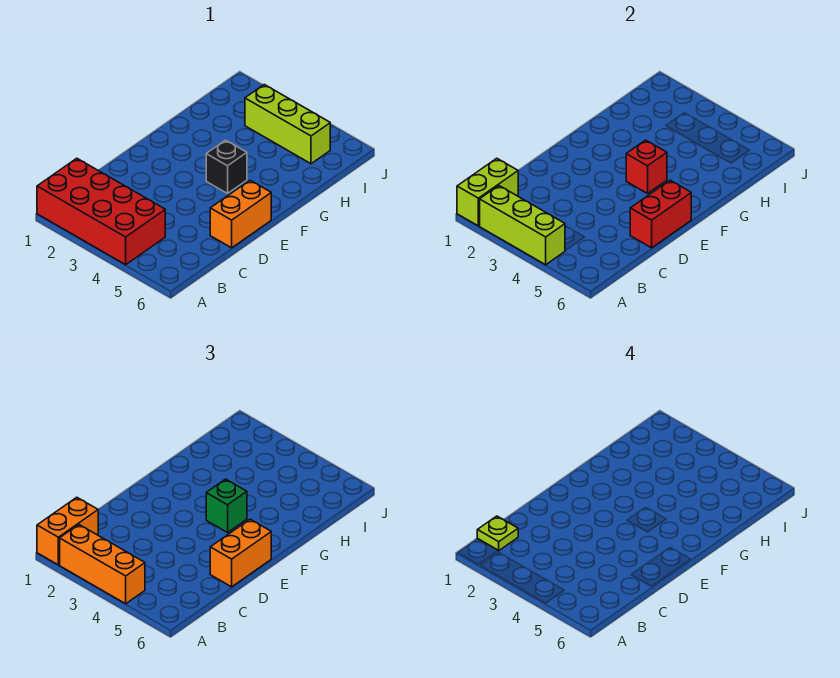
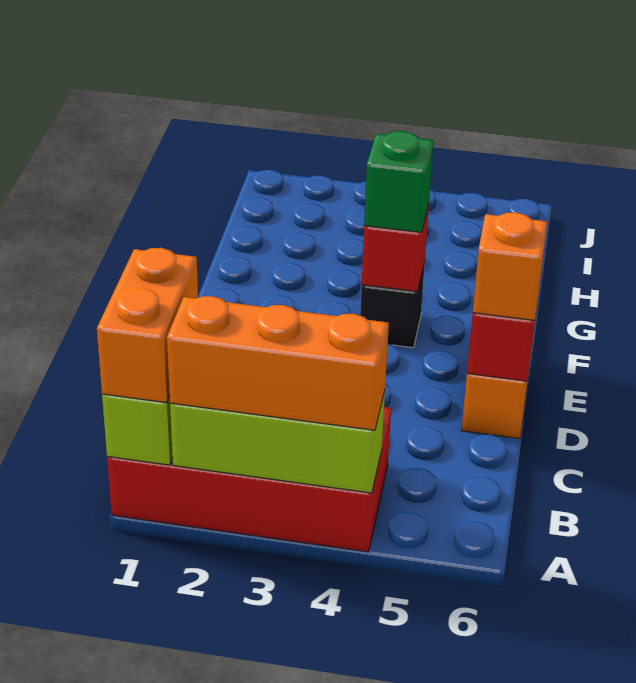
lime 1x1 plate [477,516,518,551] -> none
orange 1x2 brick [210,519,271,587] -> orange 1x1 brick [473,212,547,320]
lime 1x3 brick [245,85,330,164] -> none

